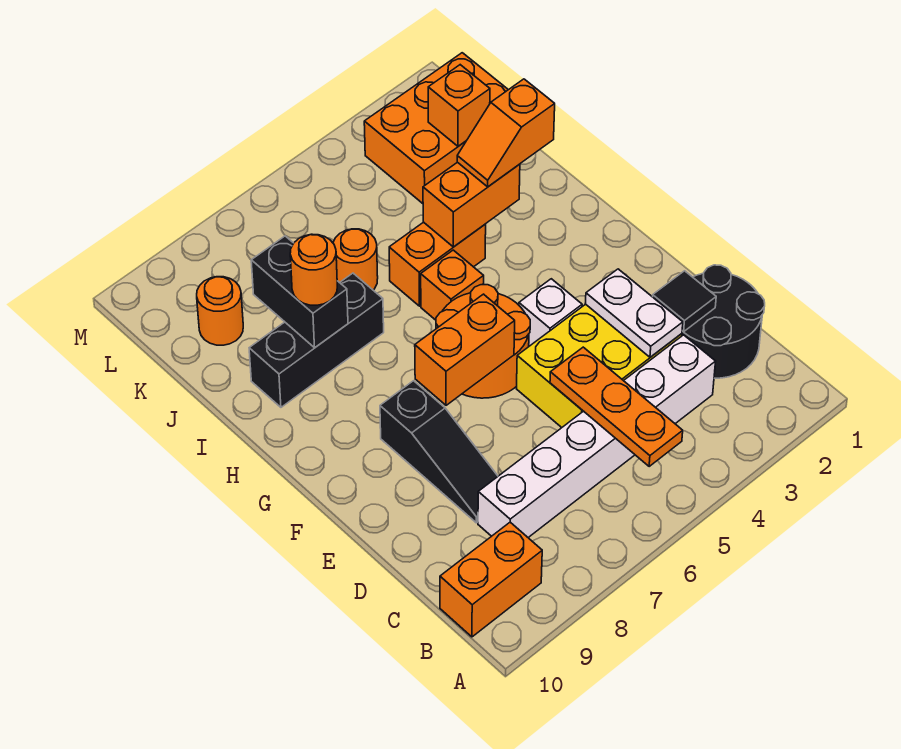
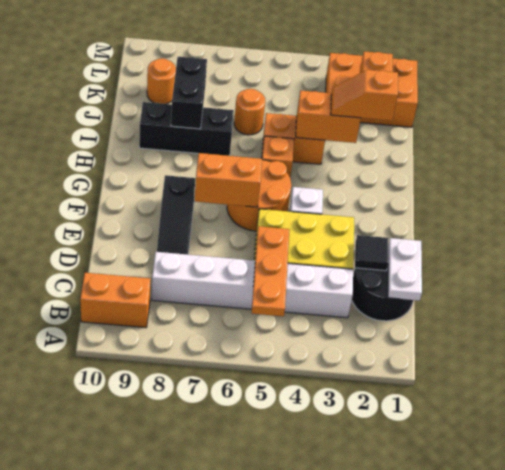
white 1x2 plate [585,269,683,357] -> white 1x2 plate moved to [388,238,422,301]
orange 1x1 round brick [290,234,337,305] -> none

